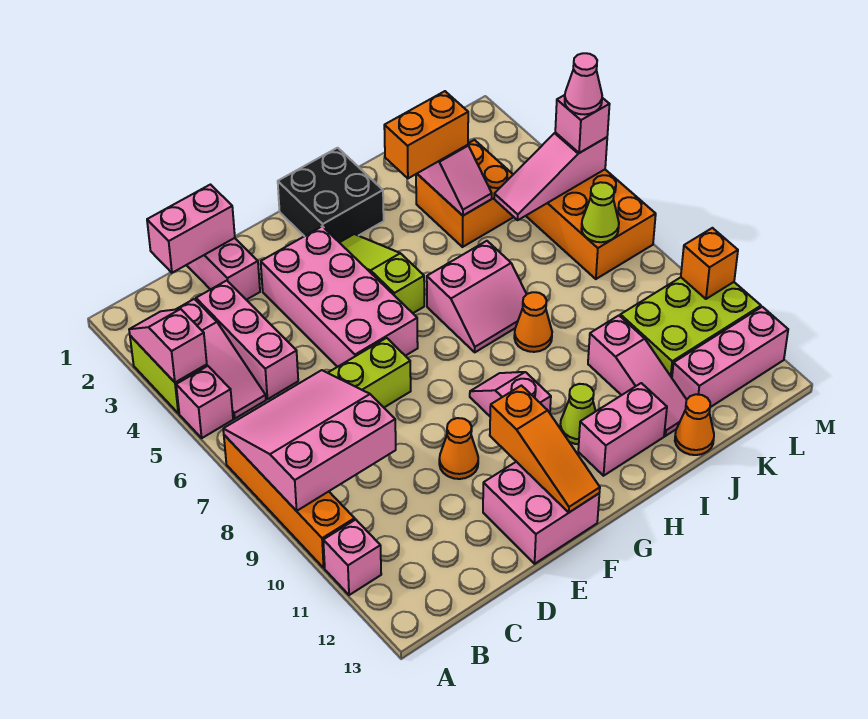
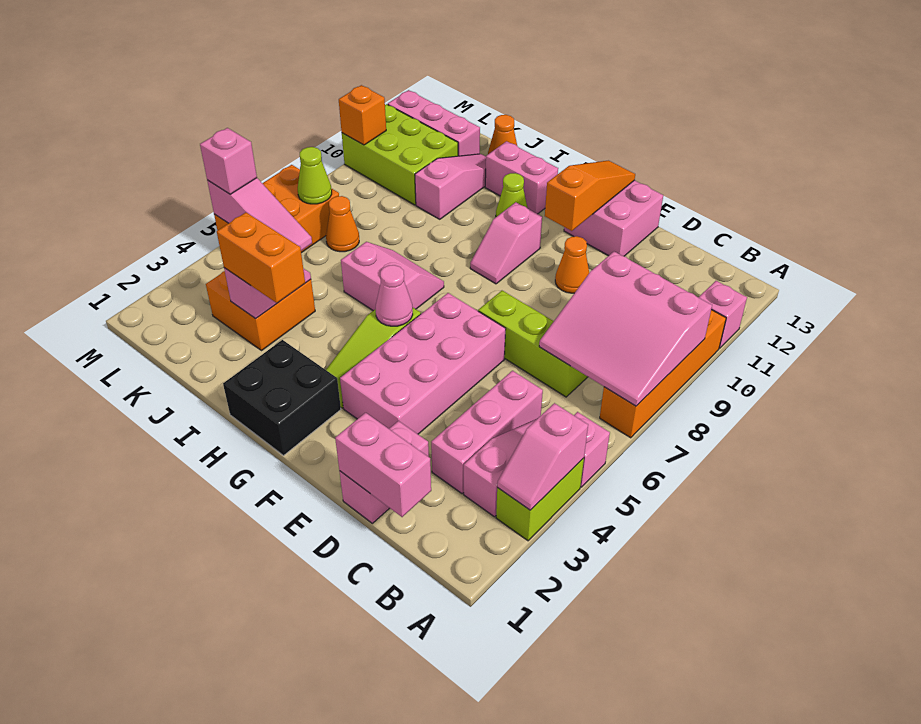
orange 1x1 cone [514,292,552,352] -> orange 1x1 cone moved to [326,196,359,252]
pink 1x1 cone [565,53,602,114] -> pink 1x1 cone moved to [376,265,413,326]

